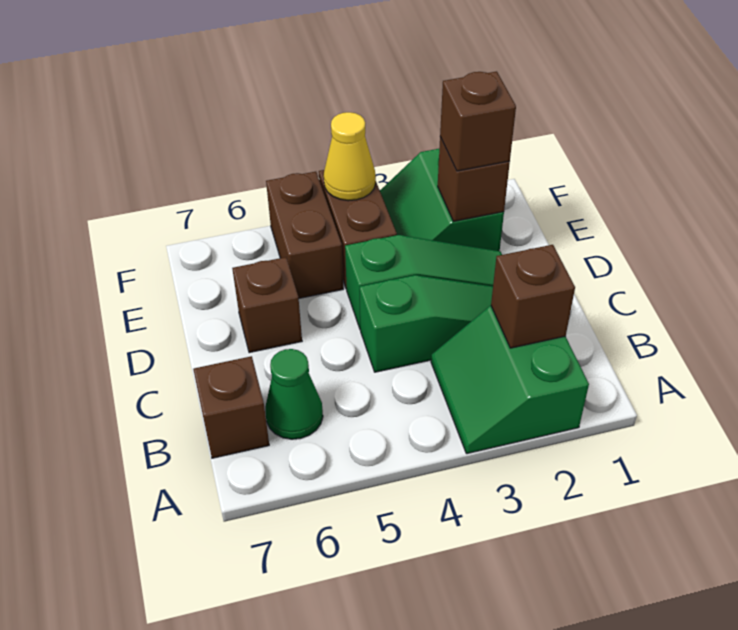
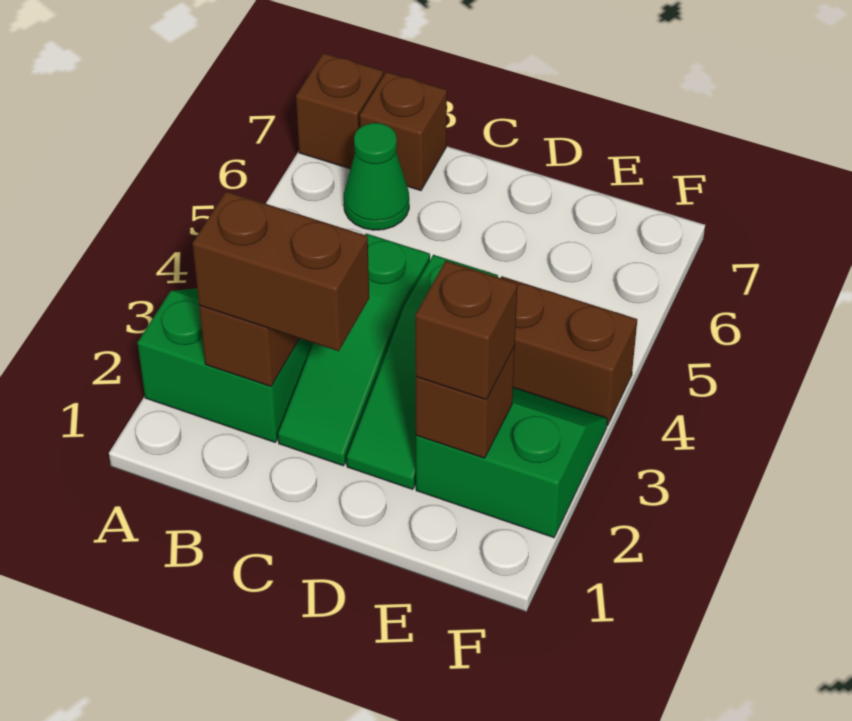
brown 1x1 brick [232,257,302,353] -> brown 1x1 brick moved to [296,53,383,169]
brown 1x2 brick [266,172,343,298] -> brown 1x2 brick moved to [192,191,369,351]
yellow 1x1 cone [324,112,376,201] -> none

